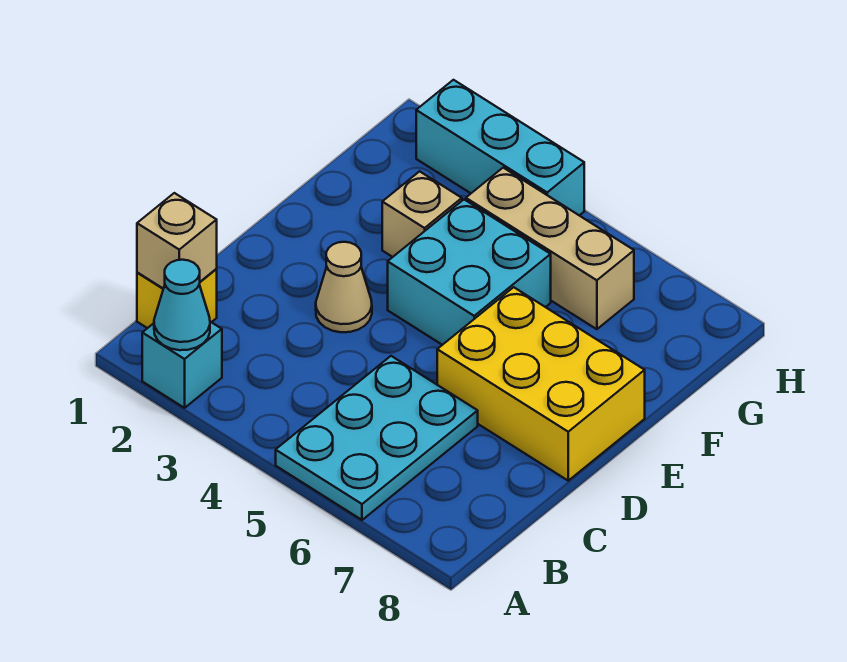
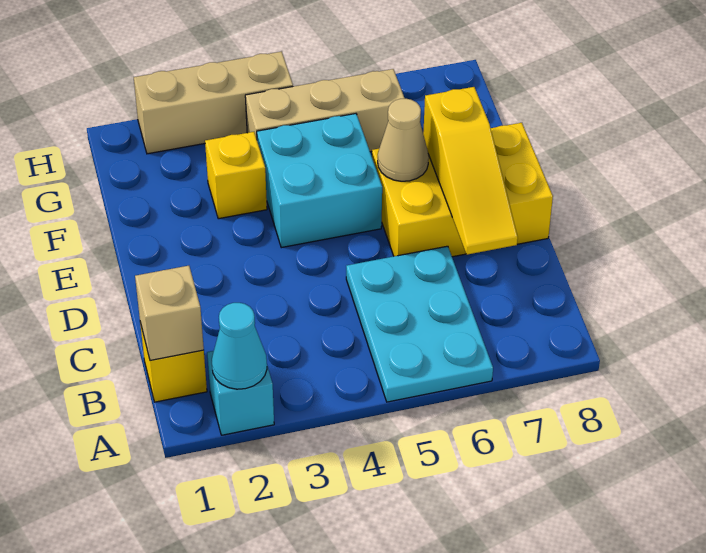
none -> yellow 1x3 slope [423,87,518,255]
tan 1x1 cone [316,242,372,332] -> tan 1x1 cone moved to [378,99,429,181]
tan 1x1 brick [382,171,462,257] -> yellow 1x1 brick [205,132,267,219]
cyan 1x3 brick [416,80,584,215] -> tan 1x3 brick [134,51,293,154]

